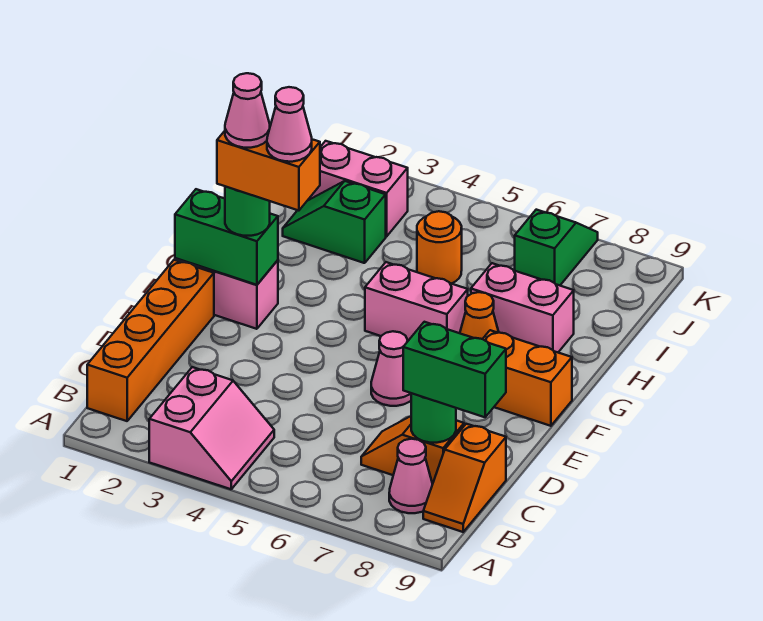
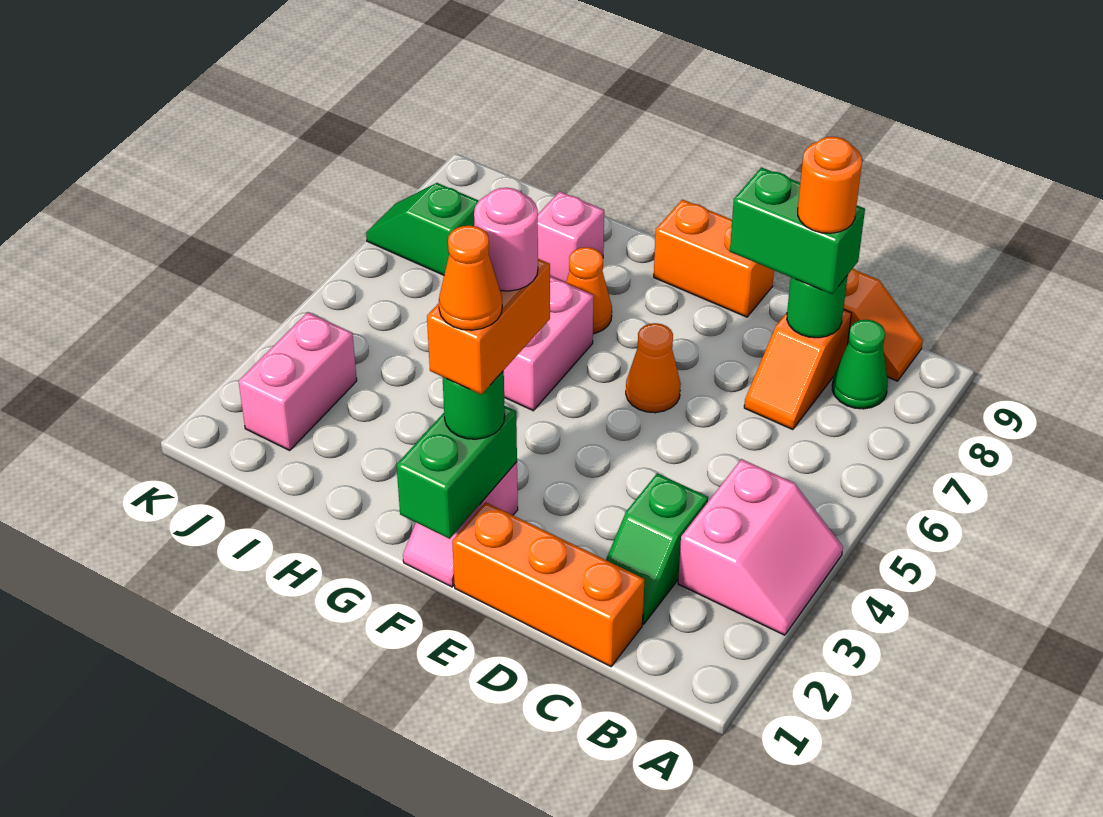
pink 2x2 slope [149,367,274,489] -> pink 2x2 slope turned to [678,459,843,635]
orange 1x4 brick [87,260,214,421] -> orange 1x3 brick [452,502,644,667]
pink 1x1 cone [389,439,433,513] -> green 1x1 cone [832,320,888,409]
green 1x2 brick [403,322,506,417] -> green 1x2 brick turned to [730,167,865,294]
pink 1x1 cone [371,331,411,406] -> orange 1x1 cone [626,323,681,413]
pink 1x1 cone [225,73,270,148] -> orange 1x1 cone [439,226,502,330]
pink 1x1 cone [267,87,312,162] -> pink 1x1 round brick [474,188,538,291]
orange 1x2 brick [483,330,572,426] -> orange 1x2 brick turned to [654,200,774,317]
pink 1x2 brick [471,263,574,352] -> pink 1x1 brick [538,191,604,282]
green 1x2 slope [283,181,386,263] -> green 1x2 slope moved to [606,473,708,624]
orange 1x1 round brick [417,211,462,284] -> orange 1x1 round brick moved to [798,137,862,233]

